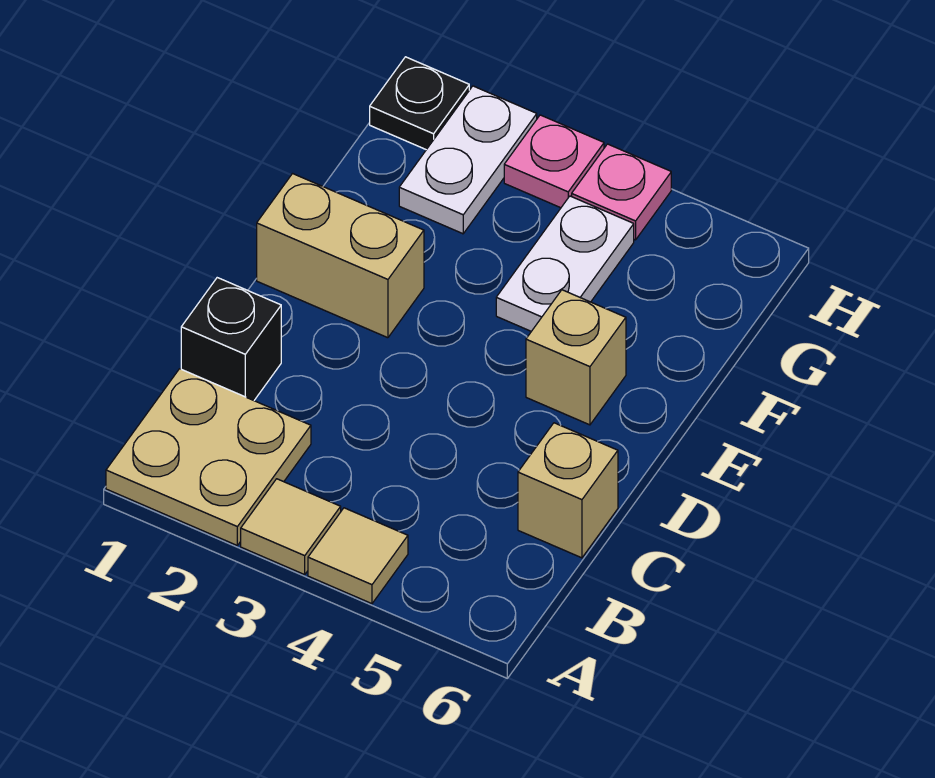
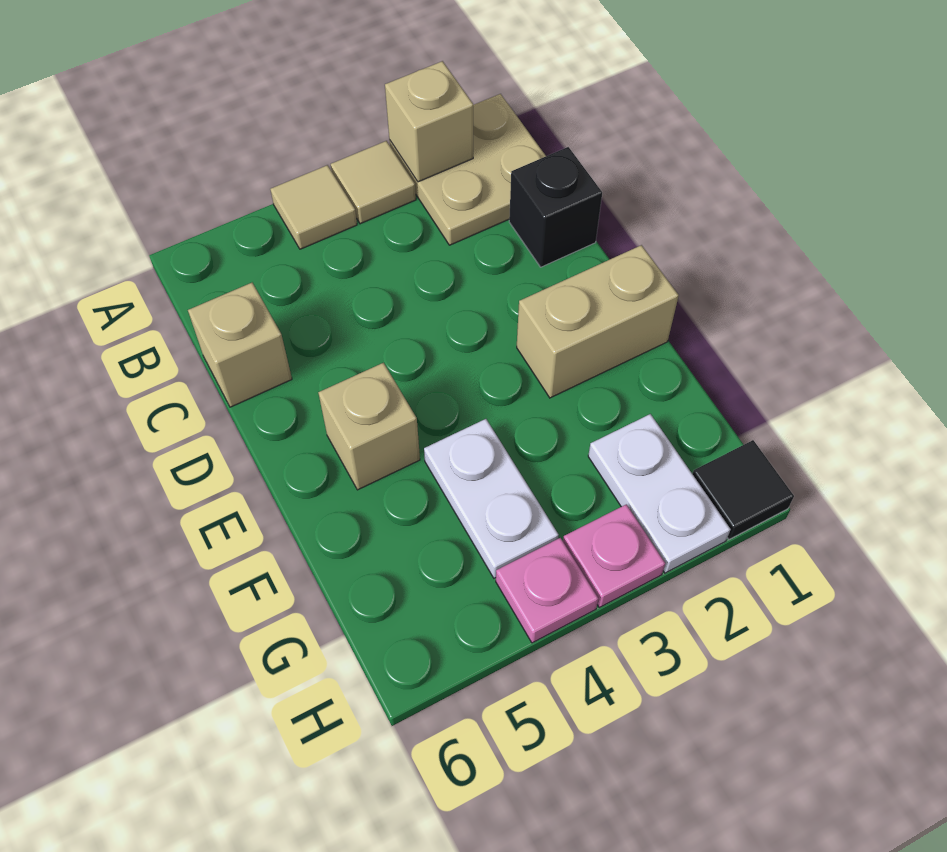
none -> tan 1x1 brick [385,61,473,182]
black 1x1 plate [370,57,469,150] -> black 1x1 tile [693,440,794,539]

